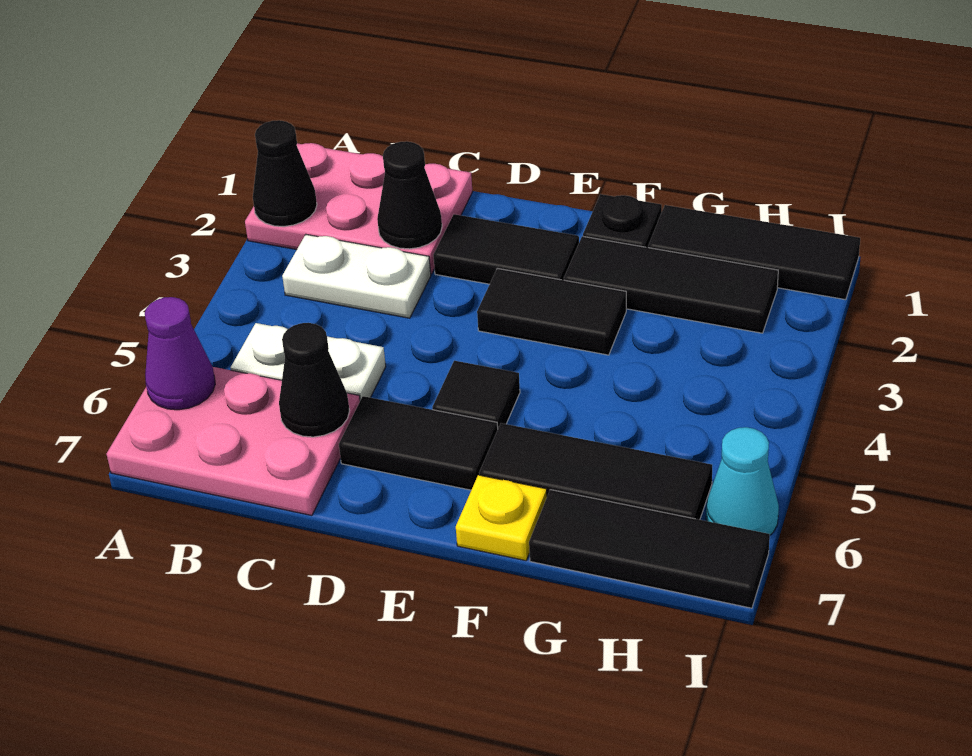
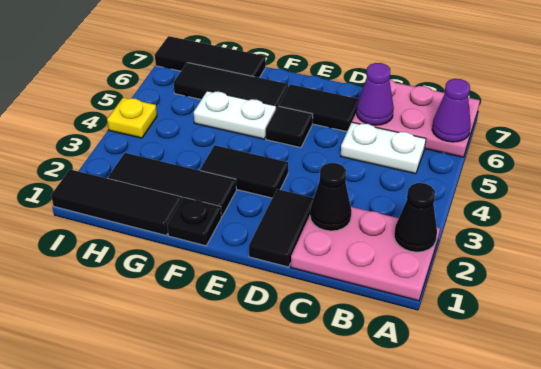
white 1x2 plate [282,235,431,318] -> white 1x2 plate moved to [194,91,276,139]
black 1x1 cone [279,323,350,437] -> purple 1x1 cone [356,63,394,125]
black 1x2 tile [433,214,579,284] -> black 1x2 tile turned to [249,189,314,267]
yellow 1x1 plate [456,475,547,561] -> yellow 1x1 plate moved to [107,98,157,138]
cyan 1x1 cone [706,427,779,535] -> none

